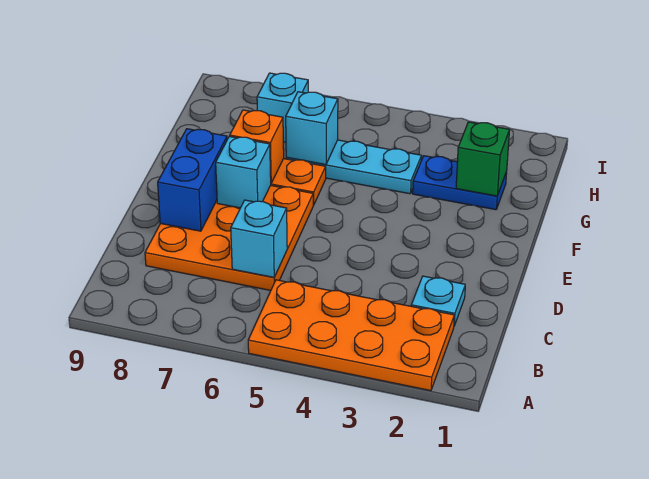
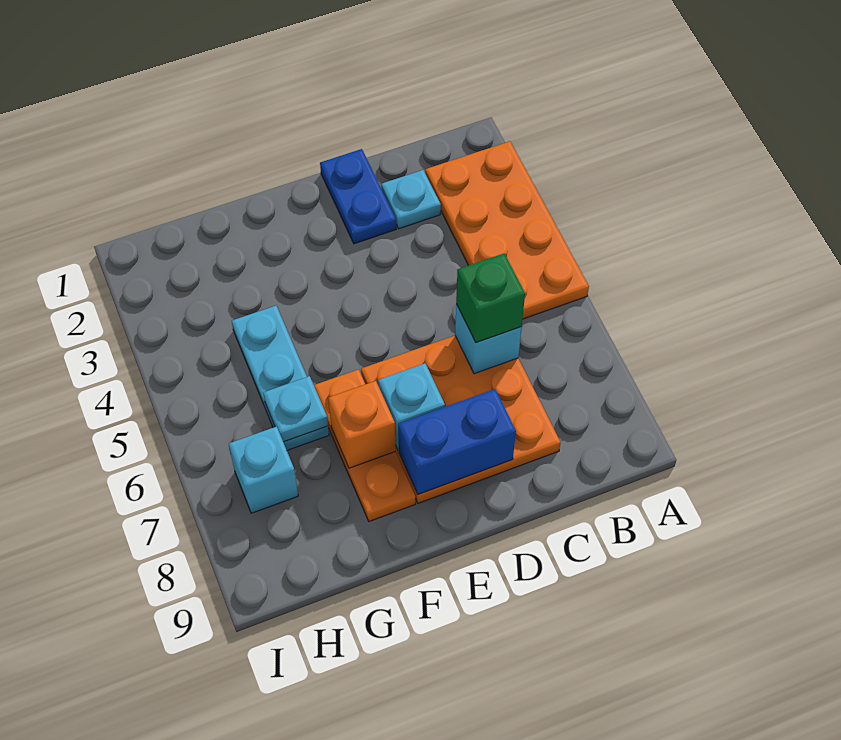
blue 1x2 plate [413,156,507,210] -> blue 1x2 plate moved to [320,149,396,244]
green 1x1 brick [456,122,510,196] -> green 1x1 brick moved to [456,254,525,343]
cyan 1x1 brick [286,92,338,164] -> cyan 1x1 plate [263,376,328,442]

